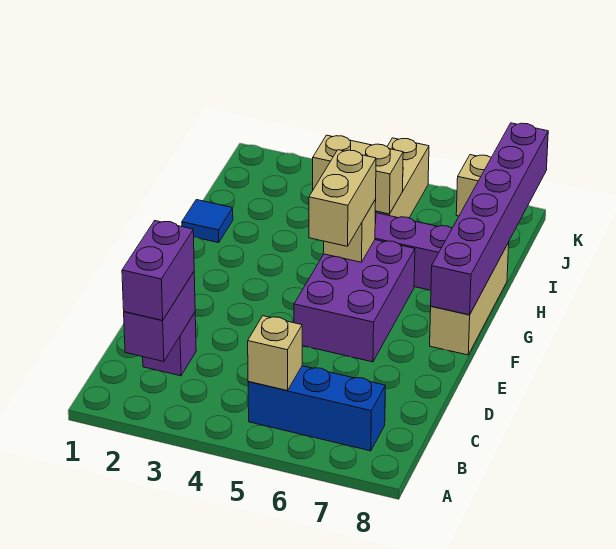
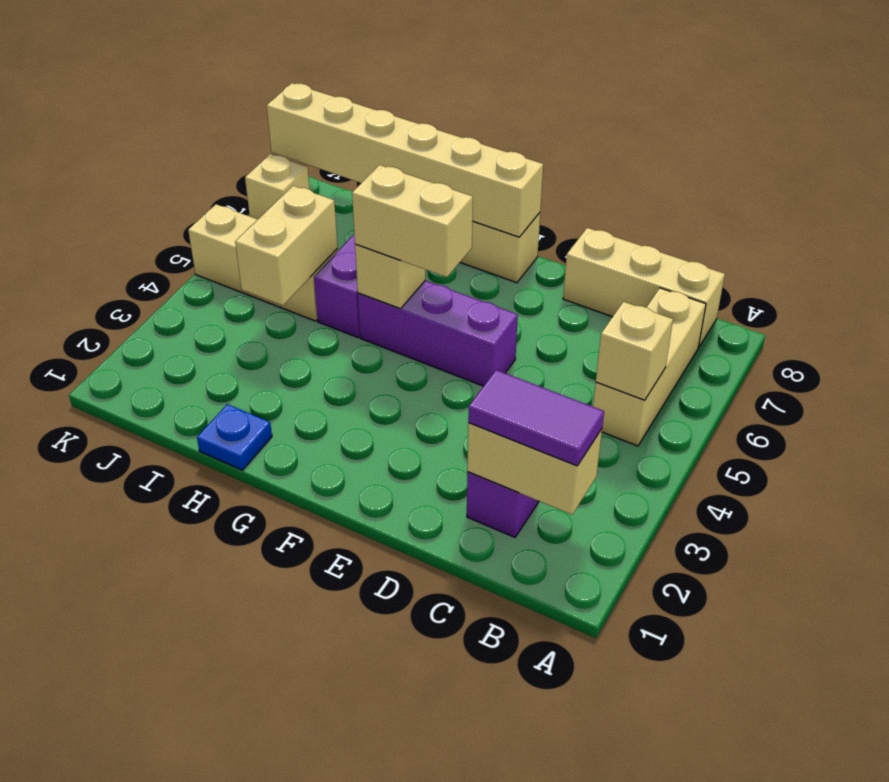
purple 1x2 brick [124,272,195,362] -> tan 1x2 brick [467,423,602,514]
purple 1x2 brick [122,221,194,320] -> purple 1x2 tile [468,370,604,466]
blue 1x3 brick [248,366,385,451] -> tan 1x3 brick [593,288,706,446]
none -> tan 1x3 brick [563,228,725,347]
purple 2x3 brick [294,240,415,362] -> purple 1x3 brick [358,281,518,386]
purple 1x6 brick [431,123,548,315] -> tan 1x6 brick [267,83,543,237]
blue 1x1 tile [182,200,233,243] -> blue 1x1 plate [197,404,272,470]

